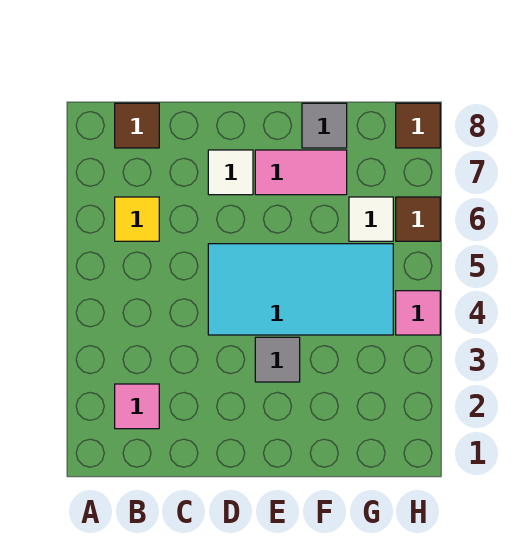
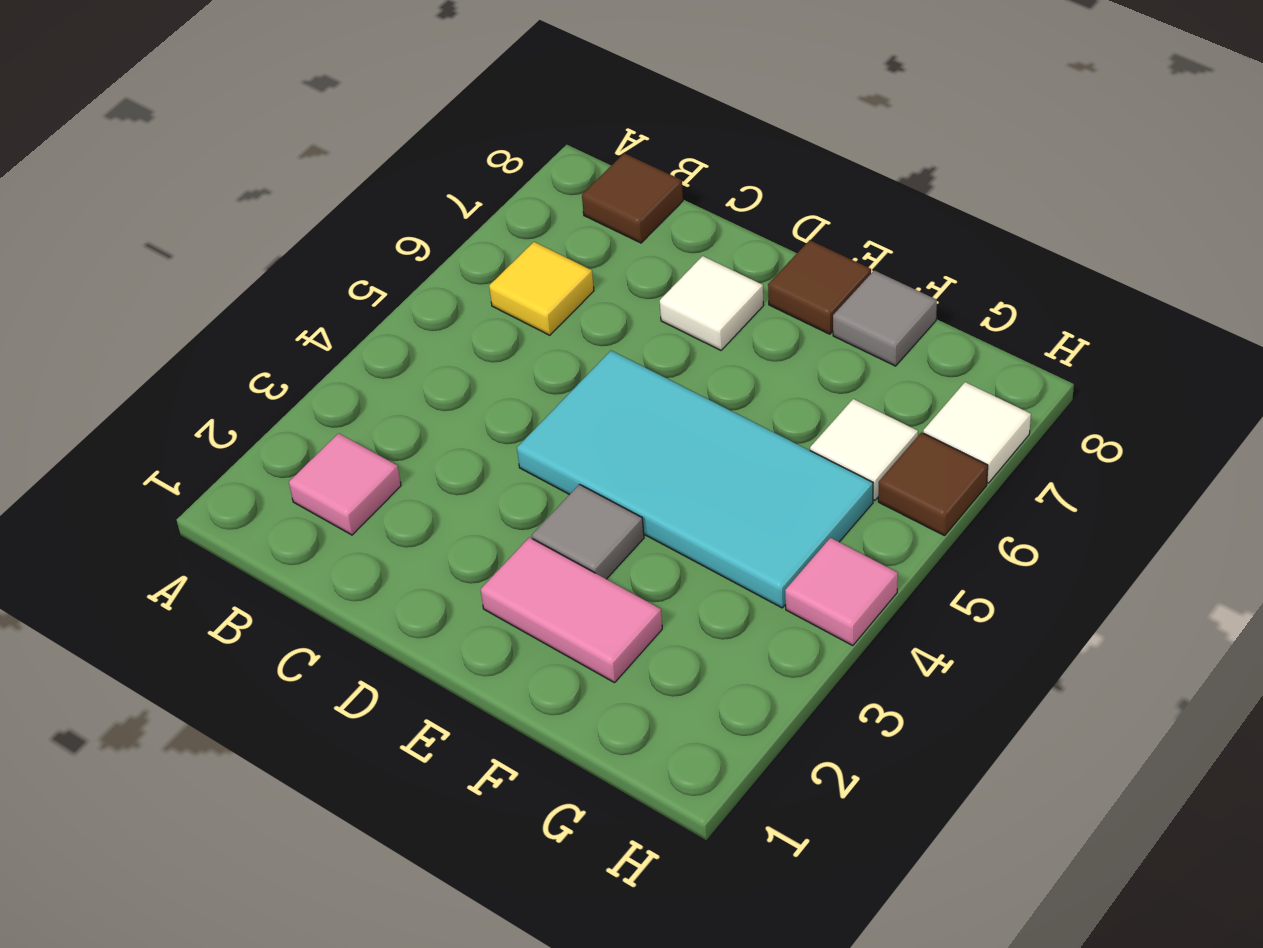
pink 1x2 tile [255,150,347,195] -> pink 1x2 tile moved to [481,537,662,683]
none -> white 1x1 tile [923,382,1031,483]
brown 1x1 tile [396,103,440,148] -> brown 1x1 tile moved to [768,240,871,334]

